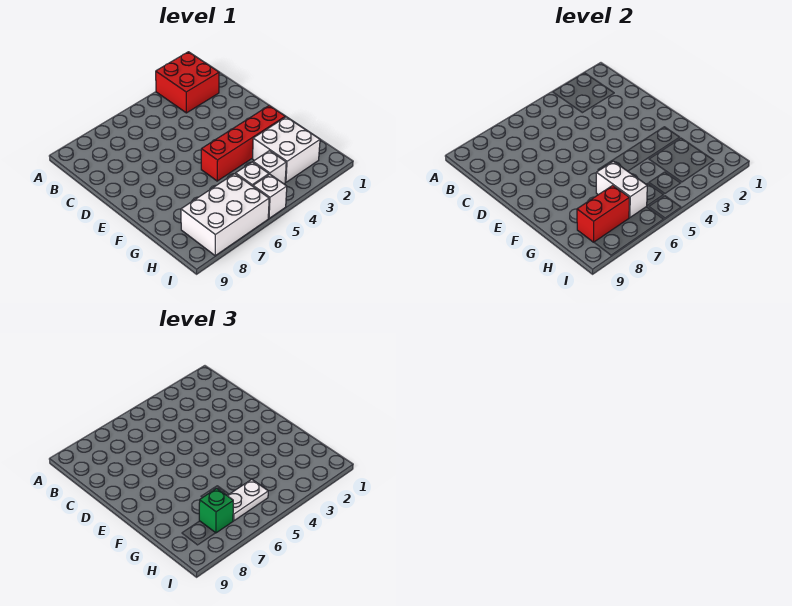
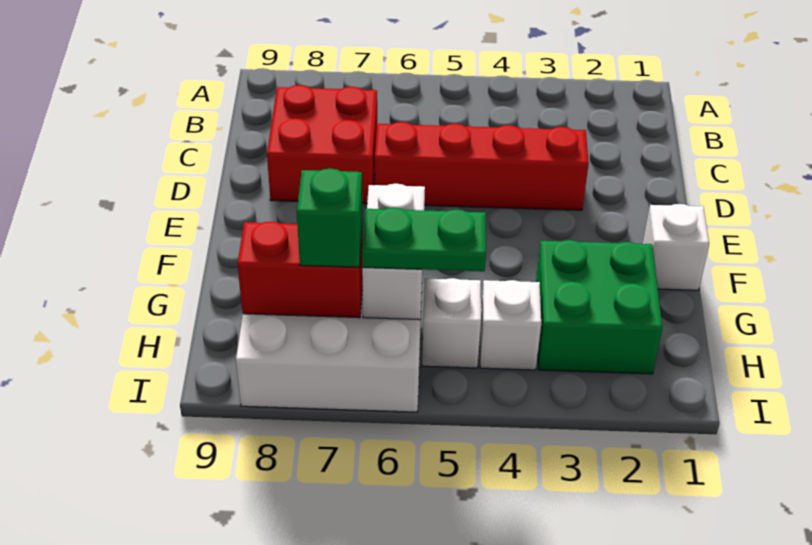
red 2x2 brick [156,52,219,113] -> red 2x2 brick moved to [267,85,377,204]
red 1x4 brick [201,106,285,181] -> red 1x4 brick moved to [375,122,589,210]
white 2x2 brick [253,117,320,182] -> green 2x2 brick [536,240,662,374]
white 1x2 plate [227,479,268,521] -> green 1x2 plate [362,208,486,271]
white 1x1 brick [253,174,287,218] -> white 1x1 brick moved to [643,204,709,290]

